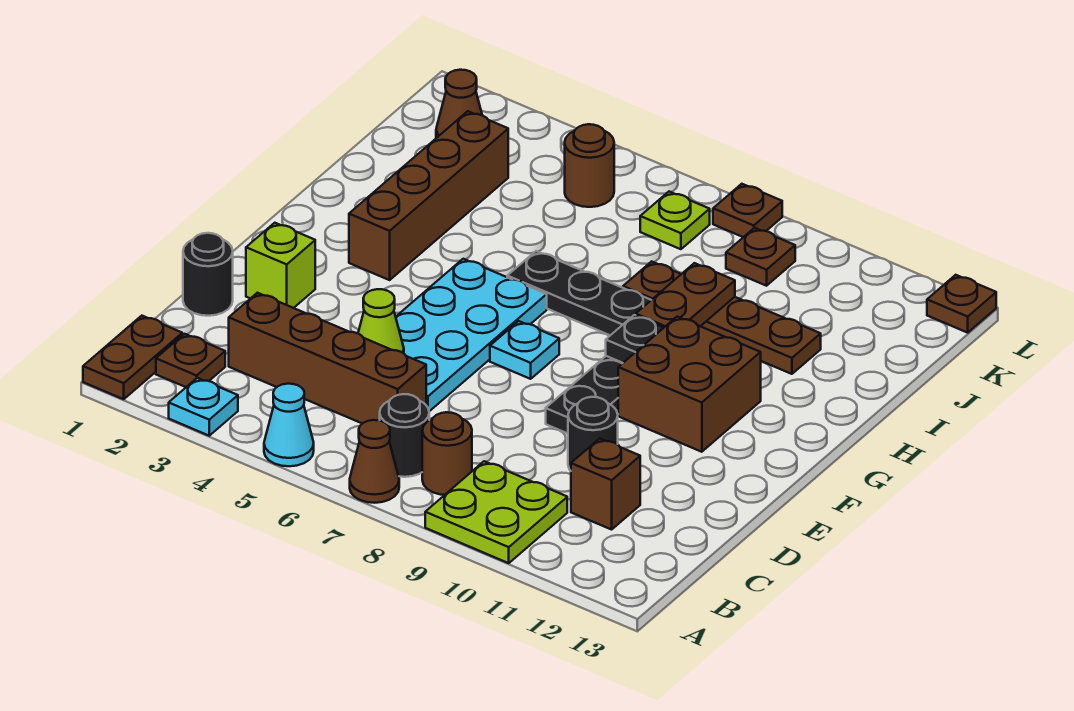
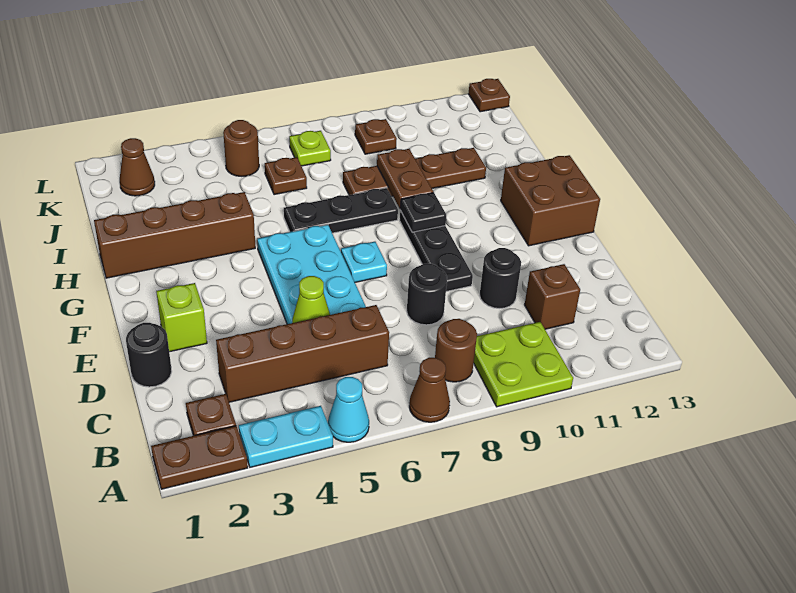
brown 1x2 plate [83,316,182,399] -> brown 1x2 plate turned to [151,426,248,489]
cyan 1x1 plate [169,378,238,436] -> cyan 1x2 plate [239,406,333,467]
black 1x1 round brick [380,394,429,477] -> black 1x1 round brick moved to [407,264,447,325]
brown 2x2 brick [618,317,761,452] -> brown 2x2 brick moved to [501,155,600,246]
brown 1x4 brick [349,111,508,280] -> brown 1x4 brick turned to [94,192,255,278]
brown 1x1 plate [713,184,782,237] -> brown 1x1 plate moved to [265,157,307,195]

